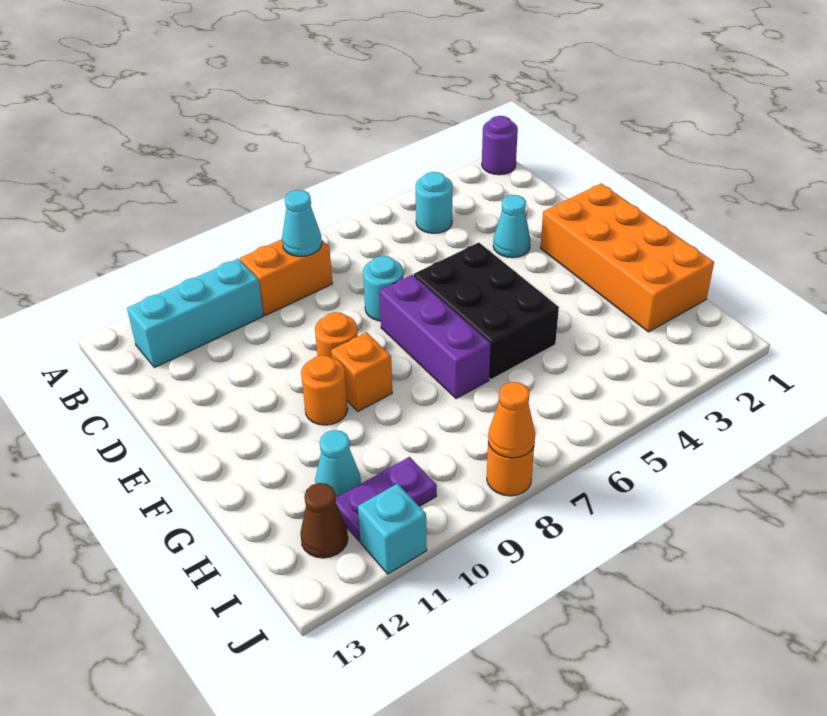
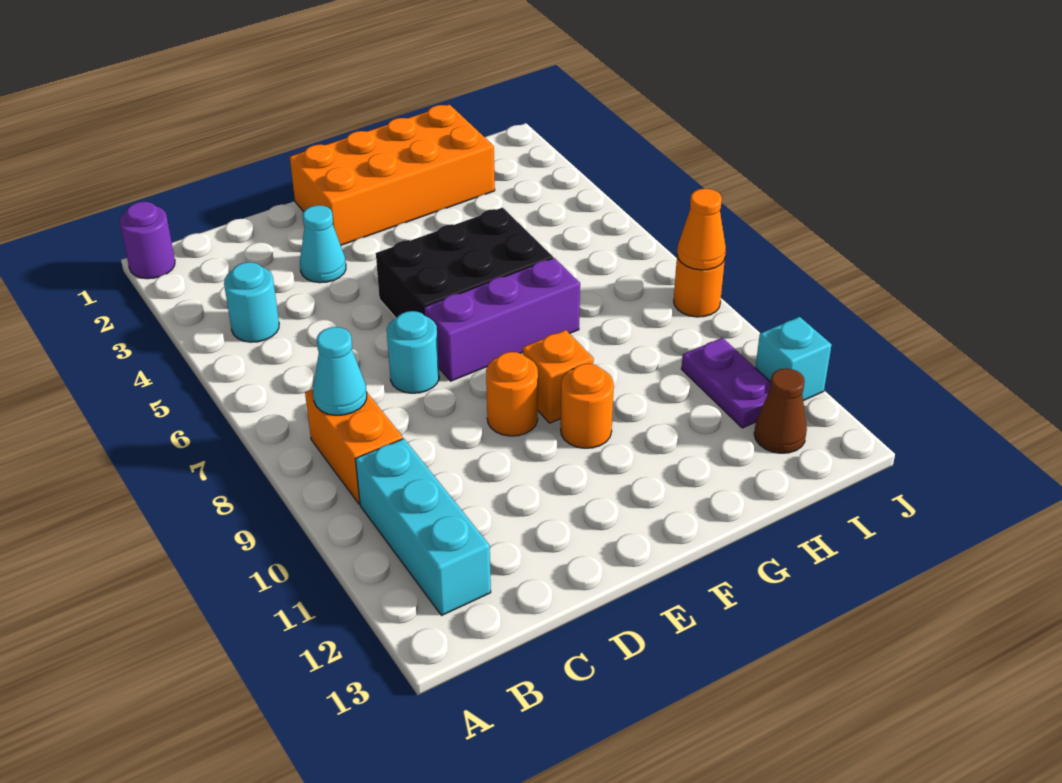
cyan 1x1 cone [315,430,361,497] -> none

